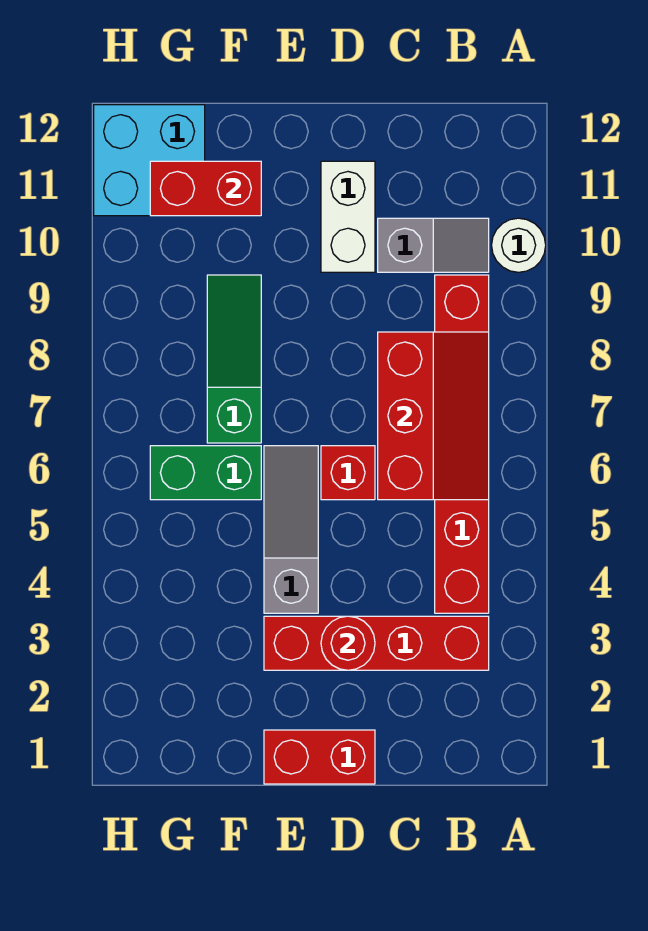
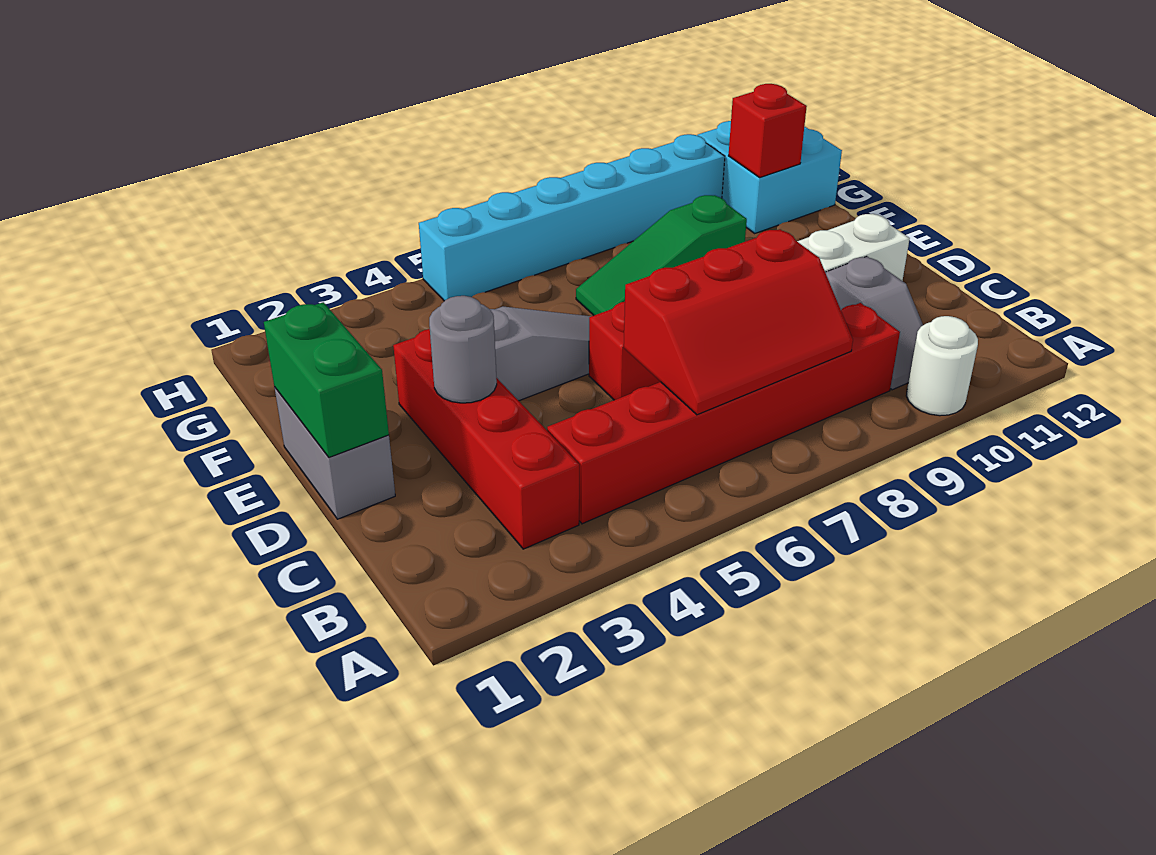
red 1x2 brick [264,730,375,784] -> grey 1x2 brick [274,387,395,519]
red 1x1 round brick [321,616,375,670] -> grey 1x1 round brick [429,296,497,403]
green 1x2 brick [150,446,261,500] -> green 1x2 brick moved to [264,302,389,457]
green 1x3 slope [207,275,261,443] -> green 1x3 slope turned to [576,195,747,315]
red 1x2 brick [150,161,261,216] -> red 1x1 brick [729,84,807,177]
none -> cyan 1x6 brick [419,134,725,301]

